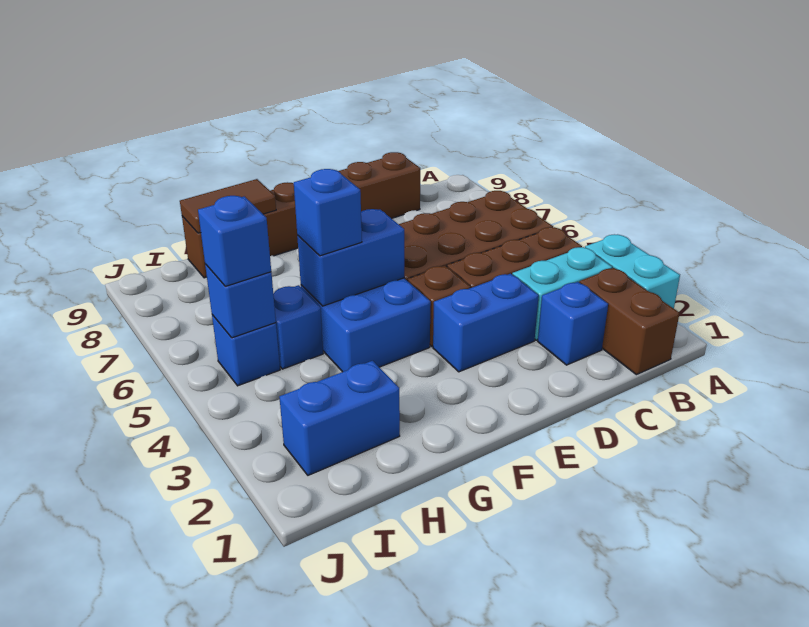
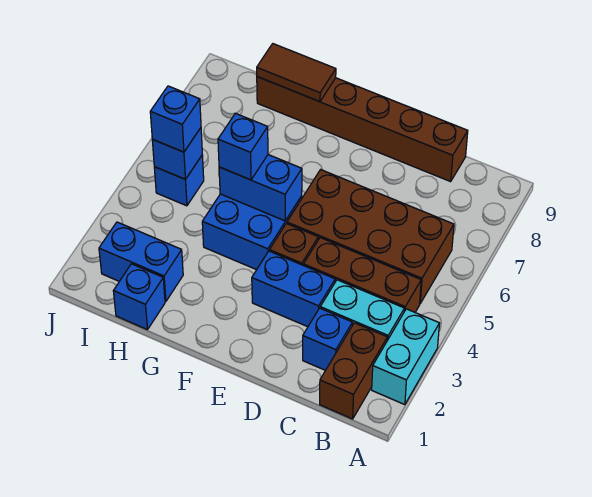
blue 1x1 brick [273,285,323,369] -> blue 1x1 brick moved to [113,264,165,330]

